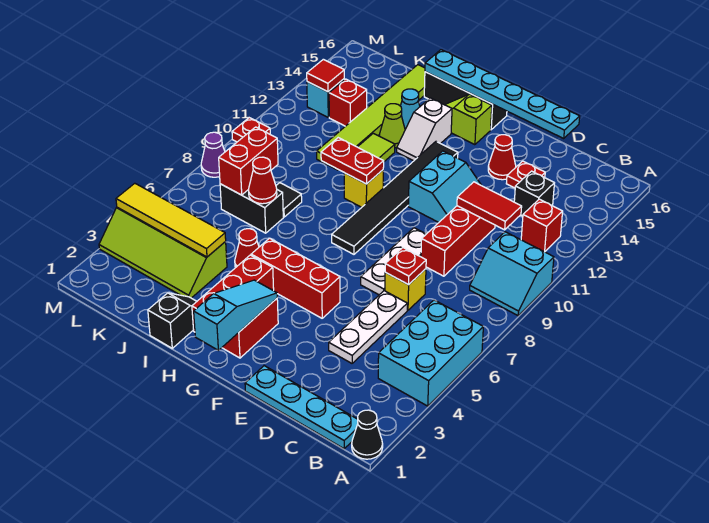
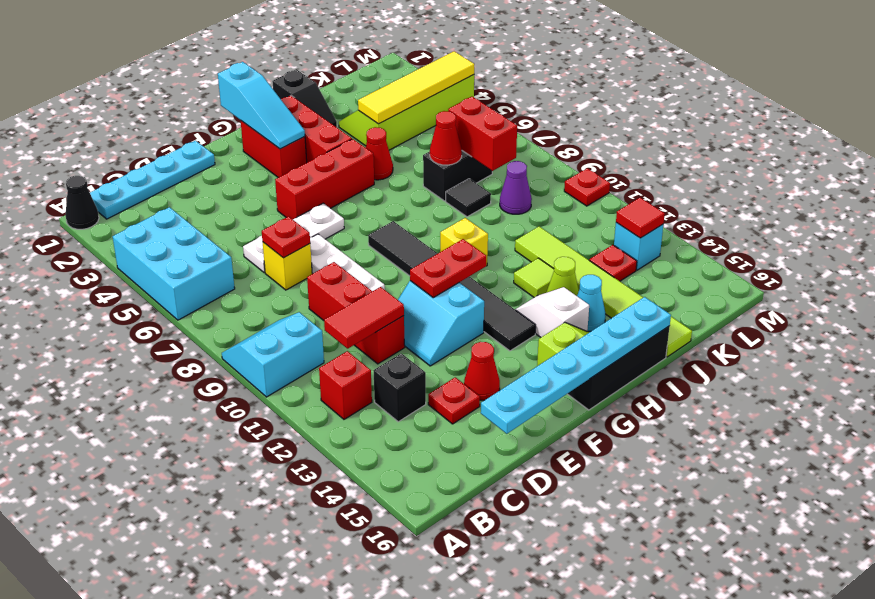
white 1x3 plate [329,291,407,363] -> white 1x3 plate turned to [243,203,344,273]
red 1x2 plate [321,138,384,184] -> red 1x2 plate moved to [410,239,486,298]
red 1x1 brick [329,79,367,126] -> red 1x1 plate [589,245,637,281]
purple 1x1 cone [201,132,225,177] -> purple 1x1 cone moved to [500,161,532,214]

